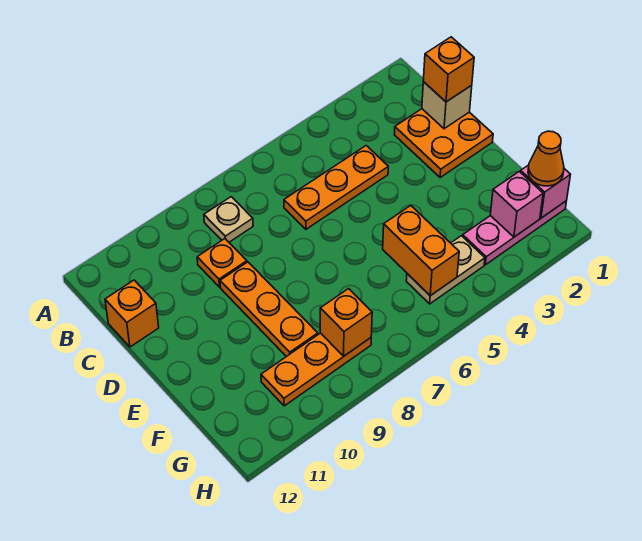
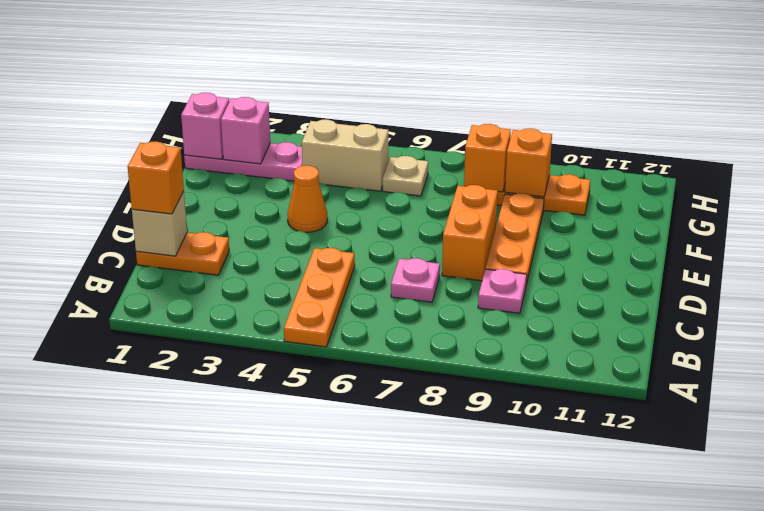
tan 1x1 plate [204,197,253,242] -> tan 1x1 plate moved to [383,156,428,196]
orange 2x2 plate [394,109,493,178] -> orange 1x2 plate [136,232,229,275]
orange 1x3 plate [284,146,388,229] -> orange 1x3 plate turned to [284,248,355,347]
none -> pink 1x1 plate [391,258,440,302]
orange 1x1 plate [197,239,247,287] -> pink 1x1 plate [478,269,527,313]
orange 1x1 brick [105,280,159,347] -> orange 1x1 brick moved to [505,128,552,197]
orange 1x2 brick [383,206,459,296] -> orange 1x2 brick moved to [442,185,498,281]
orange 1x1 cone [528,131,564,186] -> orange 1x1 cone moved to [288,165,327,232]
tan 1x2 plate [406,236,485,304] -> tan 1x2 brick [302,120,388,191]

